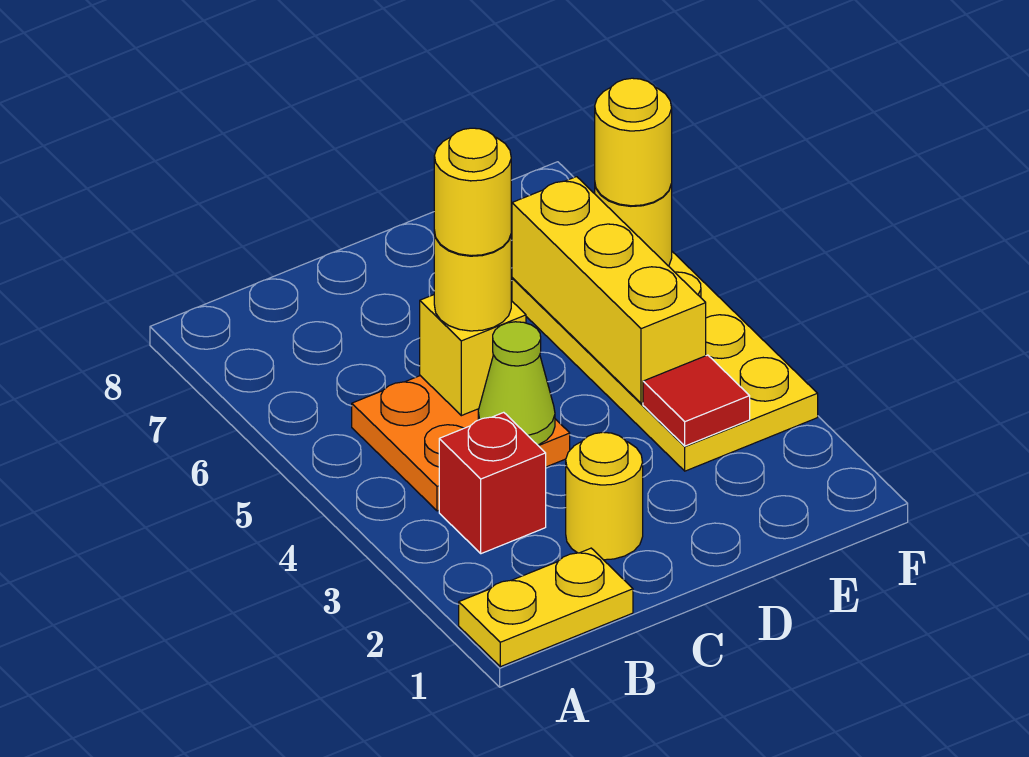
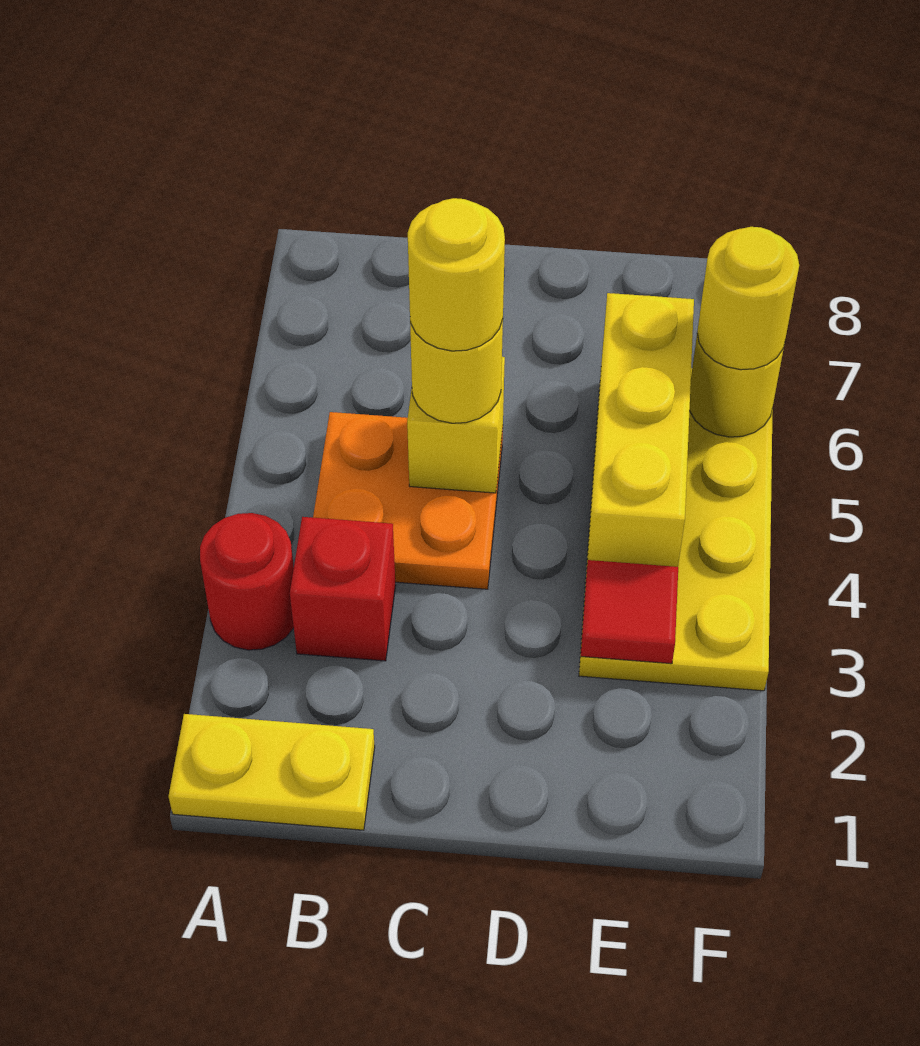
none -> red 1x1 round brick [200,513,294,650]
yellow 1x1 round brick [566,432,643,560] -> none
lime 1x1 cone [478,322,555,445] -> none

